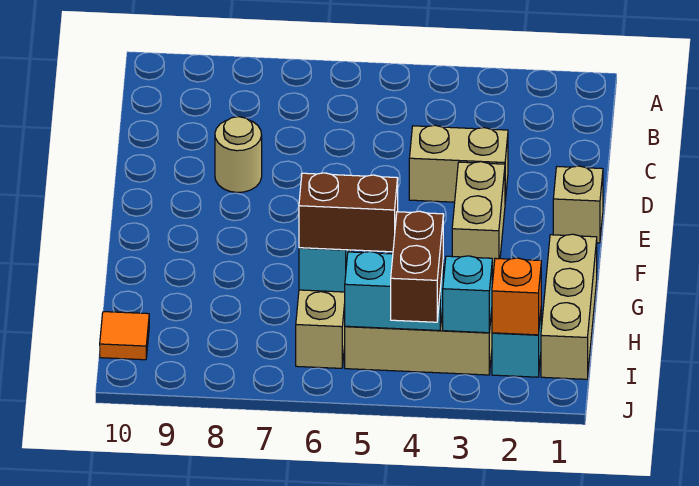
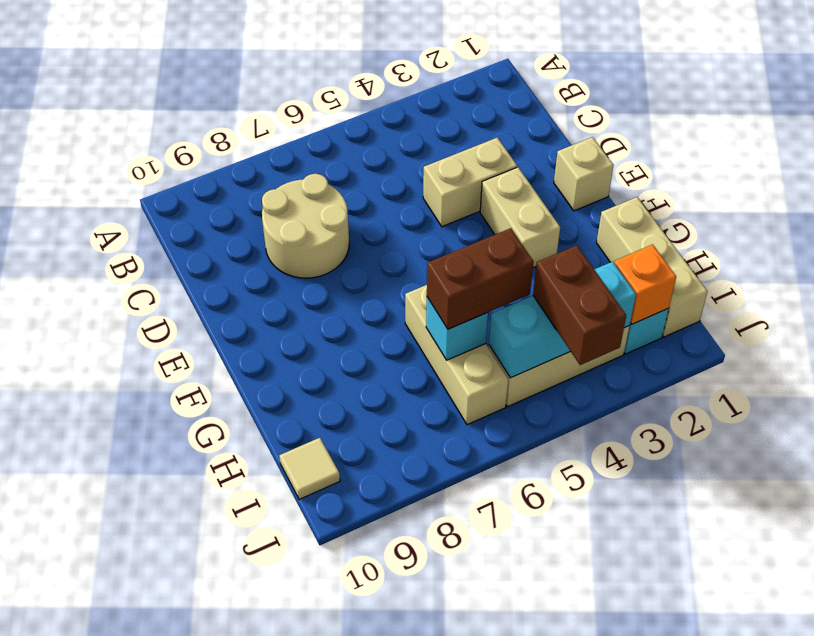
tan 1x1 round brick [215,117,262,192] -> tan 2x2 round brick [262,174,349,278]
orange 1x1 tile [100,312,149,360] -> tan 1x1 tile [279,438,340,500]

